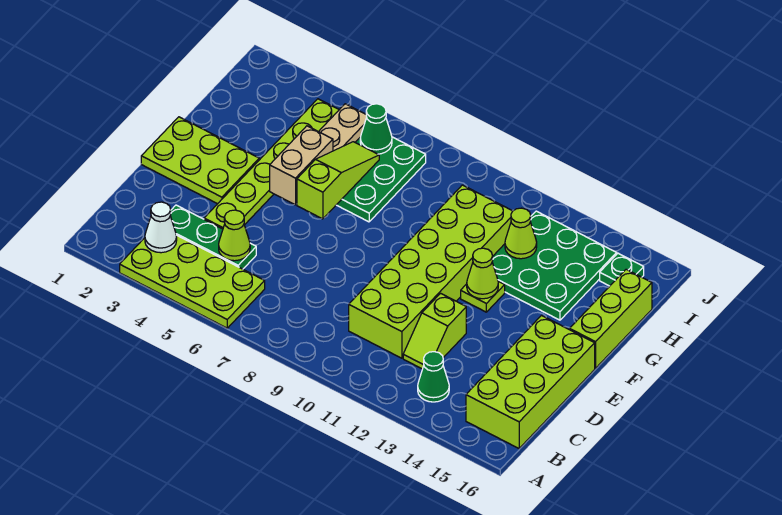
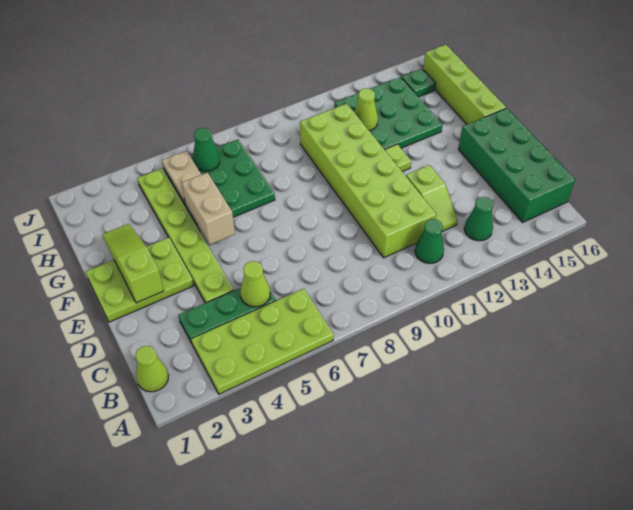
white 1x1 cone [145,202,177,253] -> none
none -> green 1x1 cone [415,219,444,263]
lime 2x4 brick [466,316,595,448] -> green 2x4 brick [458,108,575,222]
lime 1x3 slope [297,142,379,219] -> lime 1x3 slope moved to [102,224,164,303]
lime 1x1 cone [467,248,498,299] -> lime 1x1 cone moved to [136,346,168,392]
lime 1x3 brick [570,269,652,368] -> lime 1x4 brick [423,45,506,124]

